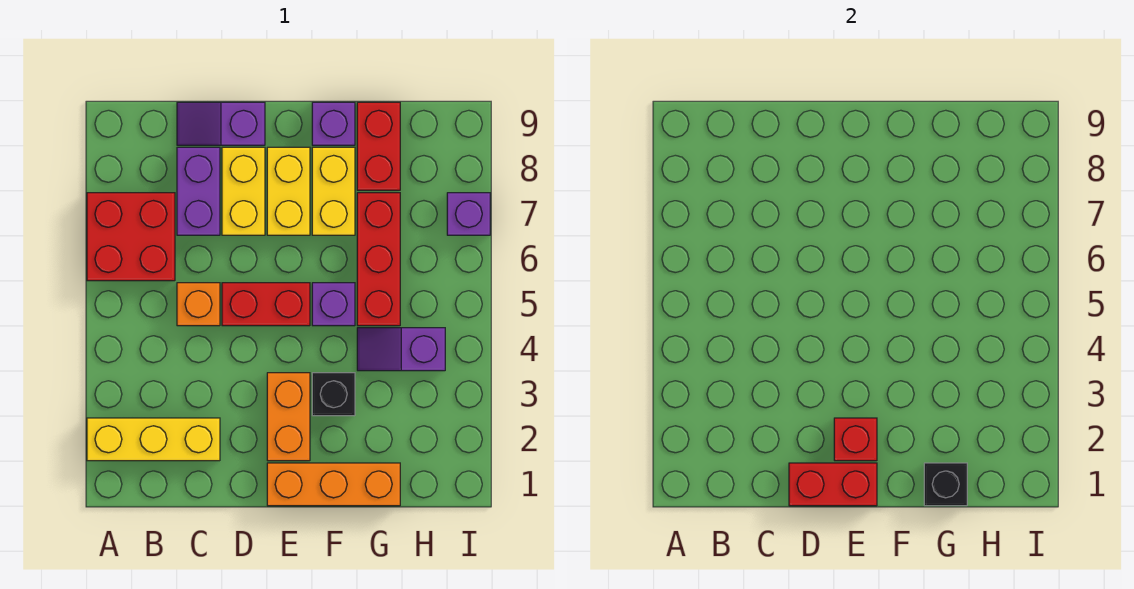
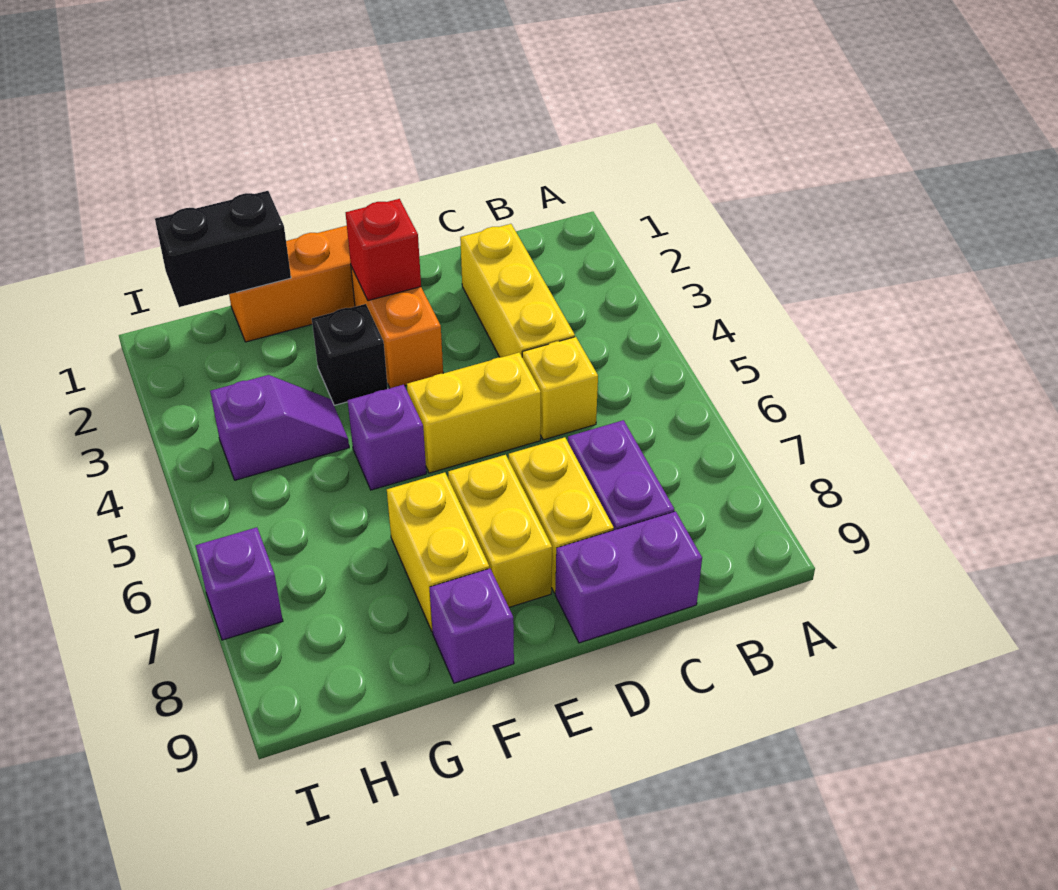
yellow 1x3 brick [87,418,220,461] -> yellow 1x3 brick turned to [460,224,575,357]
red 2x2 brick [87,193,175,281] -> none
orange 1x1 brick [177,283,220,326] -> yellow 1x1 brick [522,337,598,440]
purple 1x2 slope [177,102,265,145] -> purple 1x2 brick [555,511,702,643]
red 1x2 brick [789,463,877,506] -> none
red 1x2 brick [222,283,310,326] -> yellow 1x2 brick [407,353,541,473]
black 1x1 brick [924,463,967,506] -> black 1x2 brick [155,191,291,307]
red 1x3 brick [357,193,400,326] -> none
red 1x2 brick [357,102,400,190] -> none

